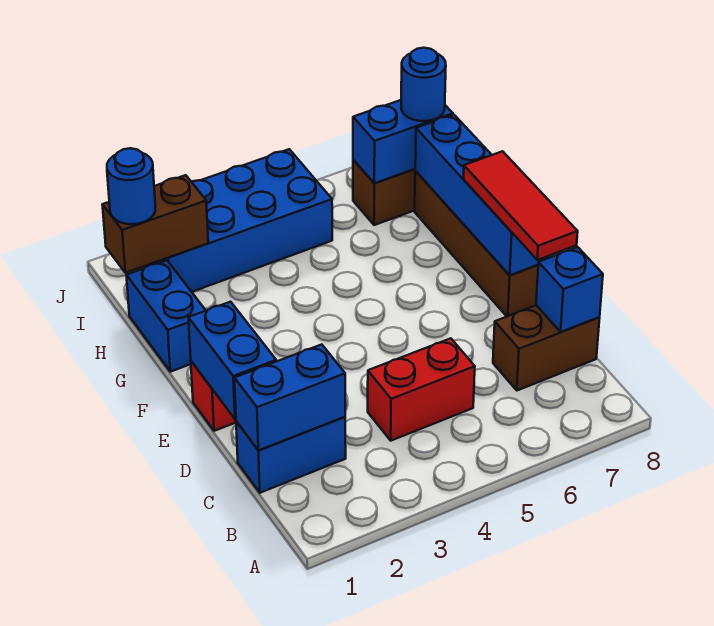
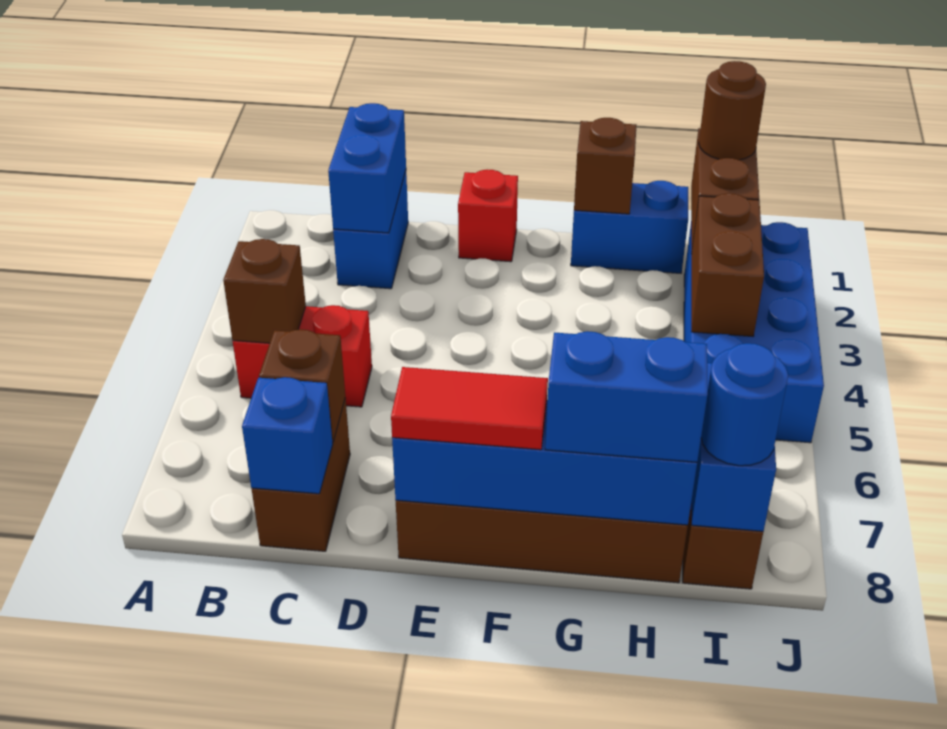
none -> brown 1x1 brick [223,239,306,343]
red 1x2 brick [368,338,475,441] -> red 1x2 brick turned to [233,305,372,407]
none -> brown 1x1 brick [259,329,345,442]
blue 1x2 brick [188,302,276,419] -> blue 1x2 brick moved to [545,331,708,462]
red 1x3 tile [464,151,578,260] -> red 1x2 tile [391,367,548,450]
none -> brown 1x1 brick [574,118,636,214]
blue 1x1 round brick [107,148,155,224] -> brown 1x1 round brick [699,61,766,160]
none -> brown 1x2 brick [691,193,764,336]

